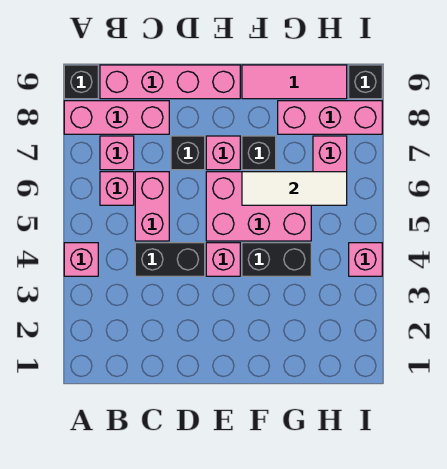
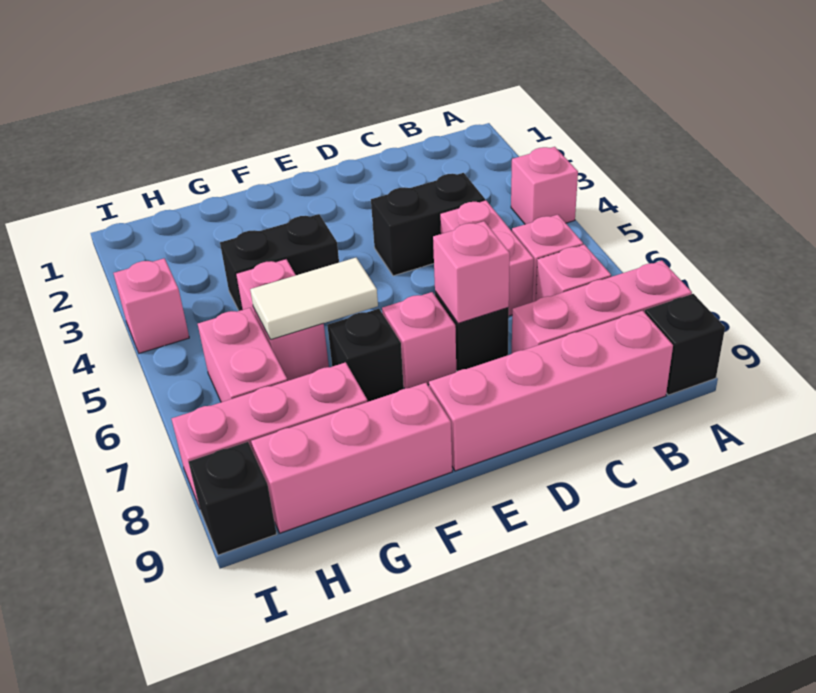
pink 1x1 brick [206,243,240,276] -> pink 1x1 brick moved to [433,221,510,323]
pink 2x3 brick [206,172,311,241] -> pink 1x2 brick [236,259,329,381]
white 1x3 tile [242,172,347,205] -> white 1x2 tile [250,258,378,340]
pink 1x3 tile [242,65,347,99] -> pink 1x3 brick [251,383,452,533]

